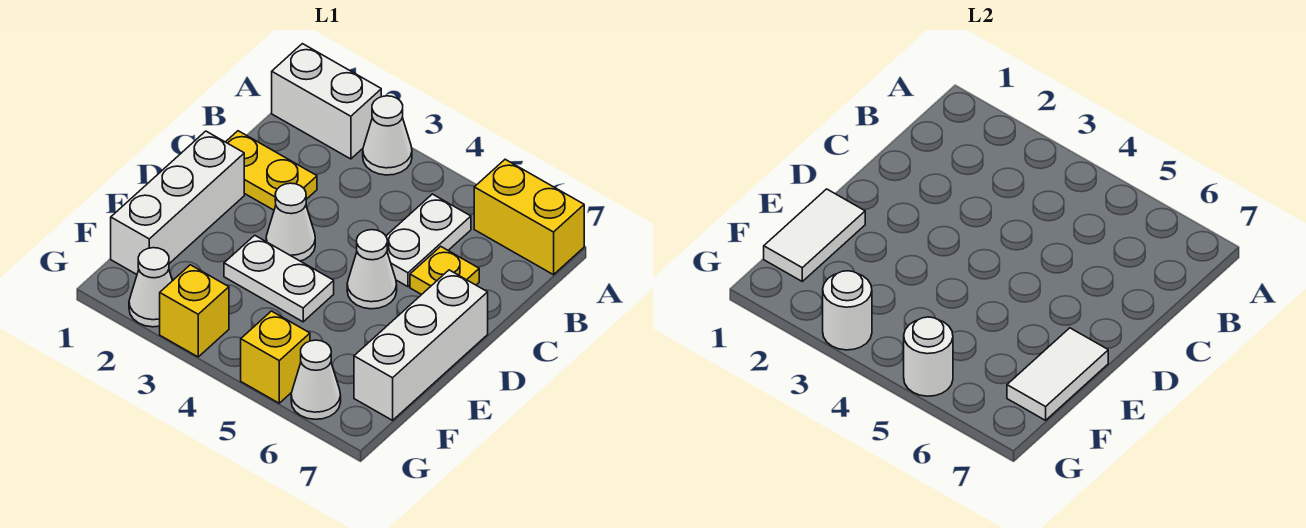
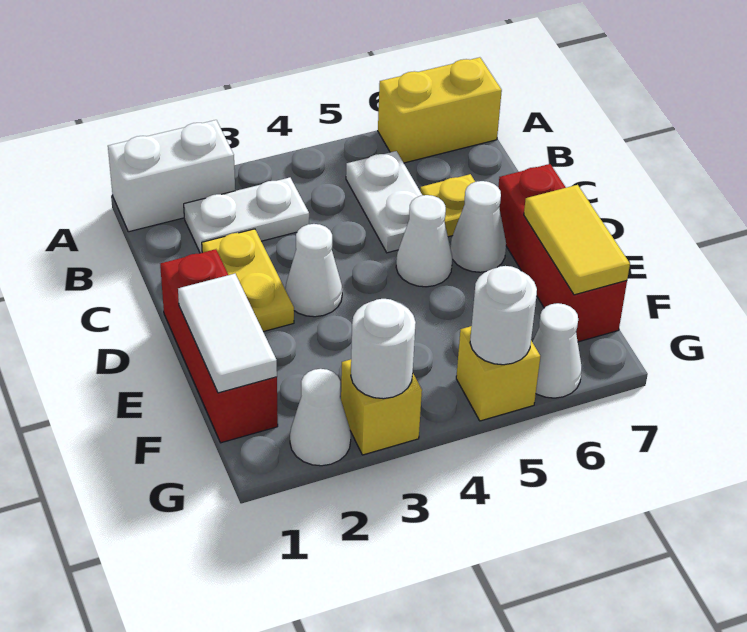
white 1x1 cone [363,96,412,175] -> white 1x1 cone moved to [451,181,506,272]
yellow 1x2 plate [226,131,317,210] -> yellow 1x2 plate turned to [202,229,294,332]
white 1x3 brick [111,131,244,274] -> red 1x3 brick [160,249,278,443]
white 1x3 brick [354,270,488,420] -> red 1x3 brick [498,164,627,342]
white 1x2 plate [224,235,334,322] -> white 1x2 plate moved to [184,177,309,253]
white 1x2 tile [1007,328,1108,420] -> yellow 1x2 tile [524,185,630,295]

